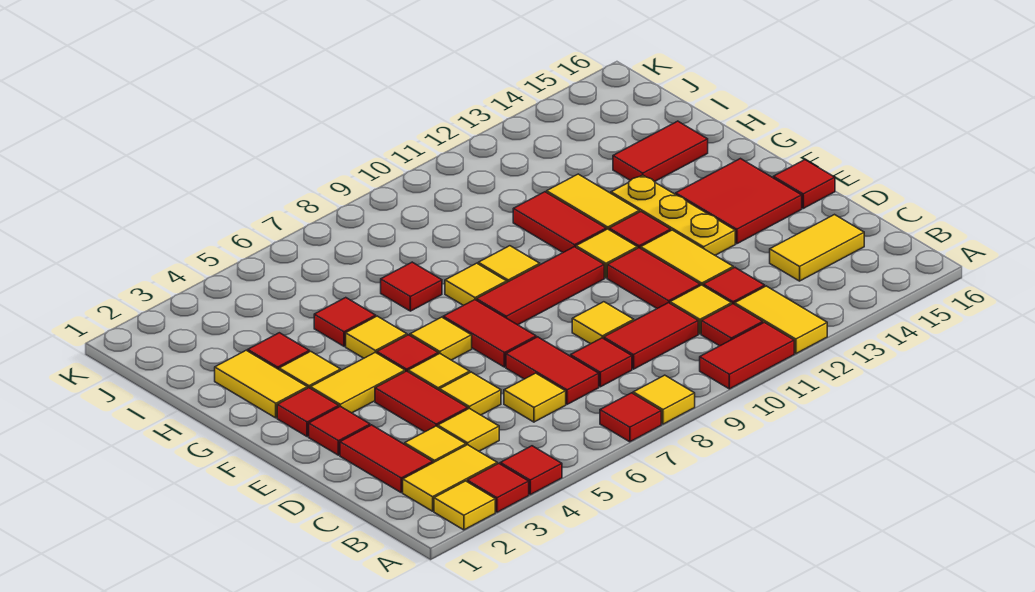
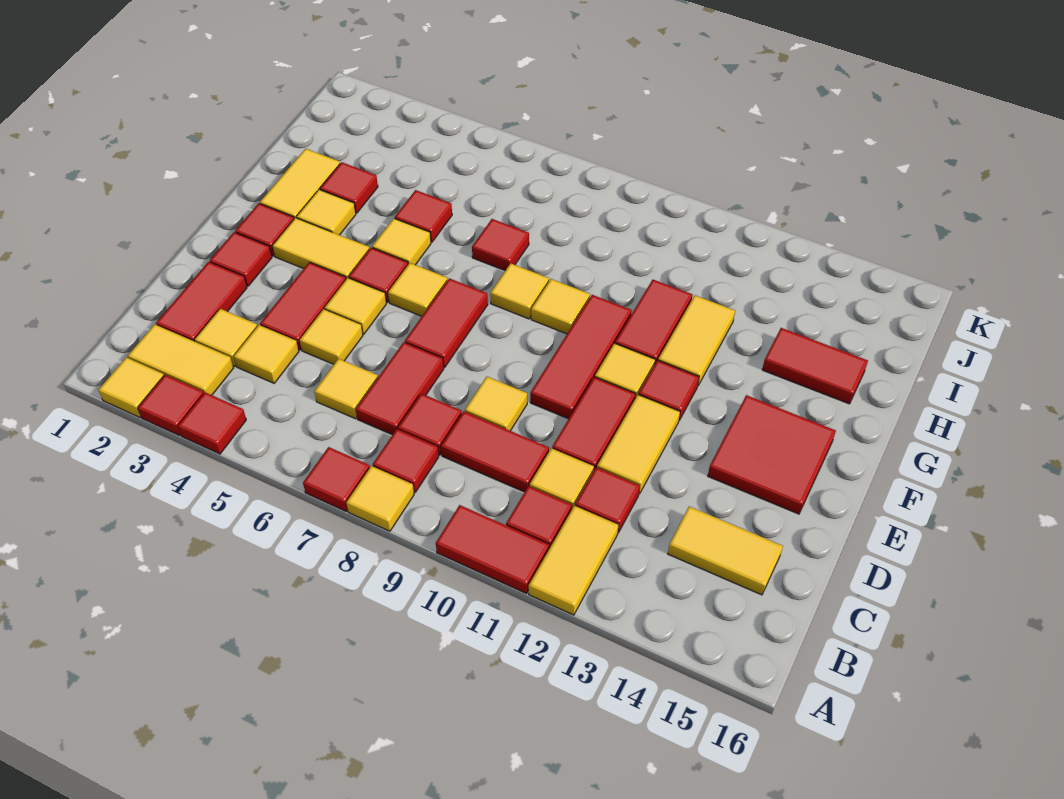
yellow 1x3 plate [611,175,735,255] -> none
red 1x1 tile [773,160,835,208] -> red 1x1 tile moved to [373,429,439,492]
red 1x3 tile [476,247,604,325] -> red 1x3 tile turned to [530,295,632,419]

